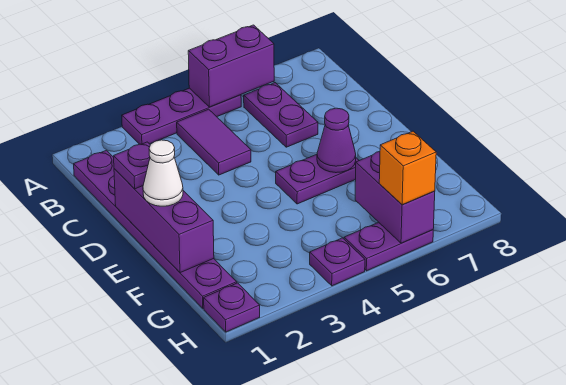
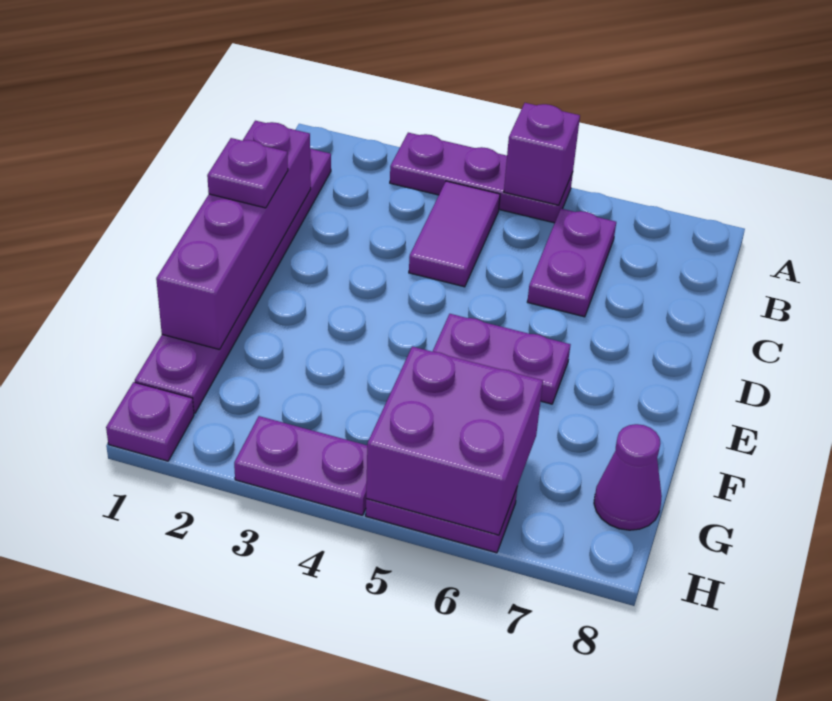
purple 1x2 brick [188,25,274,107] -> purple 1x1 brick [504,103,580,205]
purple 1x3 brick [114,169,214,273] -> purple 1x4 brick [156,121,311,350]
white 1x1 cone [143,140,183,206] -> none
purple 1x1 cone [317,108,356,173] -> purple 1x1 cone moved to [594,424,662,530]
purple 1x2 brick [355,152,435,243] -> purple 2x2 brick [366,347,543,535]
purple 1x1 plate [310,238,365,286] -> purple 1x2 plate [234,416,367,515]
orange 1x1 brick [379,131,436,205] -> none

